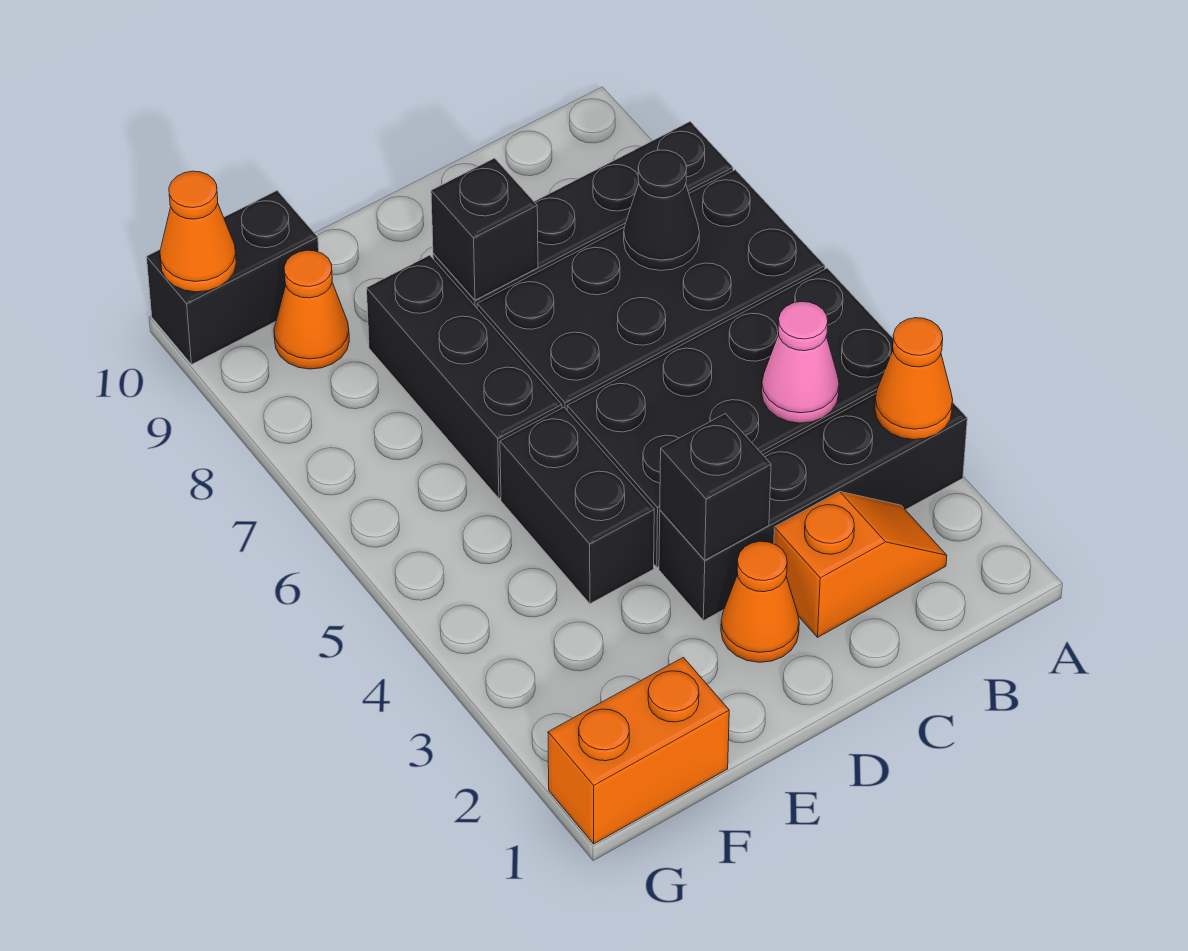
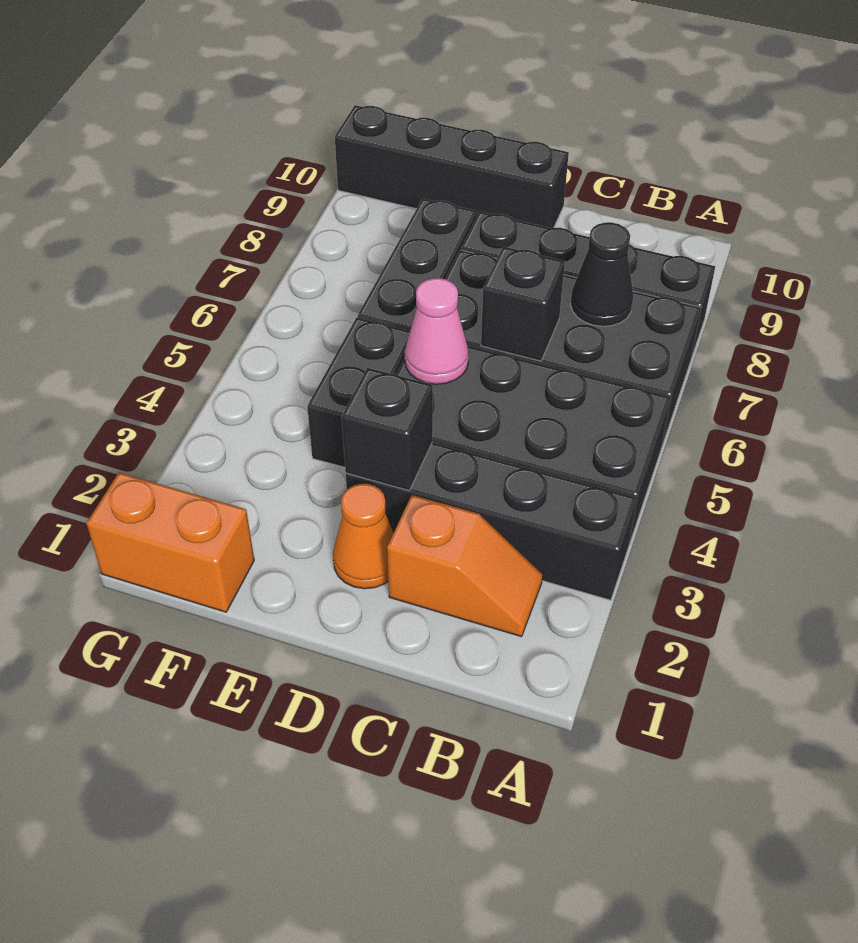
orange 1x1 cone [875,318,953,440] -> none
pink 1x1 cone [762,302,839,423] -> pink 1x1 cone moved to [405,278,469,384]
black 1x1 brick [431,158,538,300] -> black 1x1 brick moved to [481,247,565,361]
orange 1x1 cone [274,250,349,369] -> none
black 1x2 brick [147,191,319,364] -> black 1x4 brick [335,105,569,228]
orange 1x1 cone [160,171,236,292] -> none

